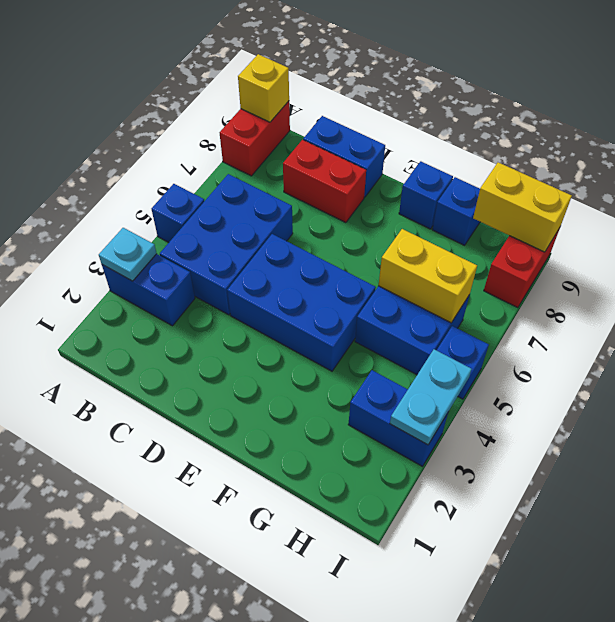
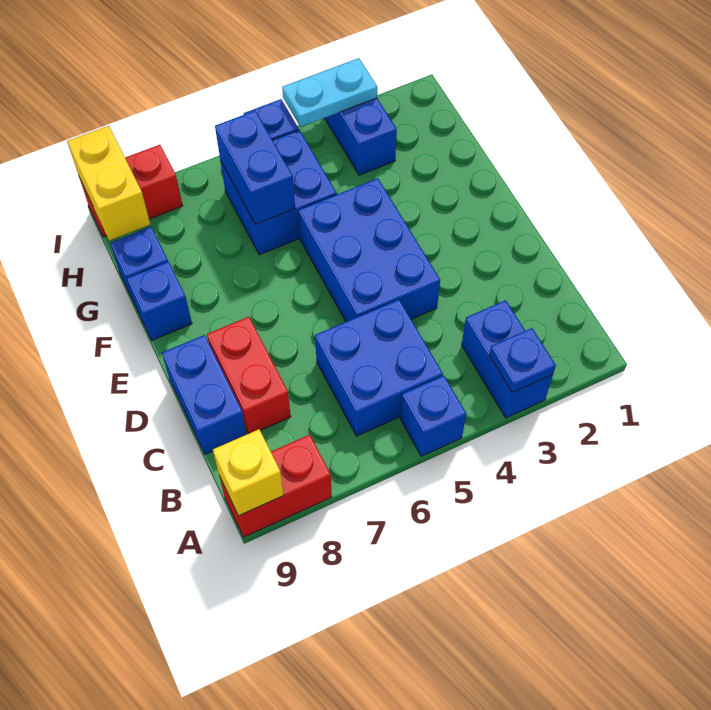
cyan 1x1 plate [99,228,157,281] -> blue 1x1 plate [489,328,556,392]
blue 2x3 brick [160,174,293,315] -> blue 2x2 brick [315,300,443,436]
yellow 1x2 brick [378,229,477,323] -> blue 1x2 brick [215,111,295,225]

